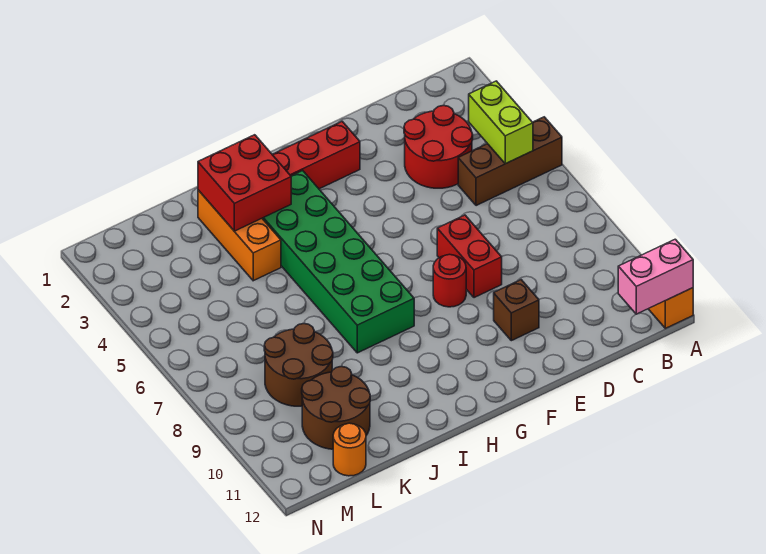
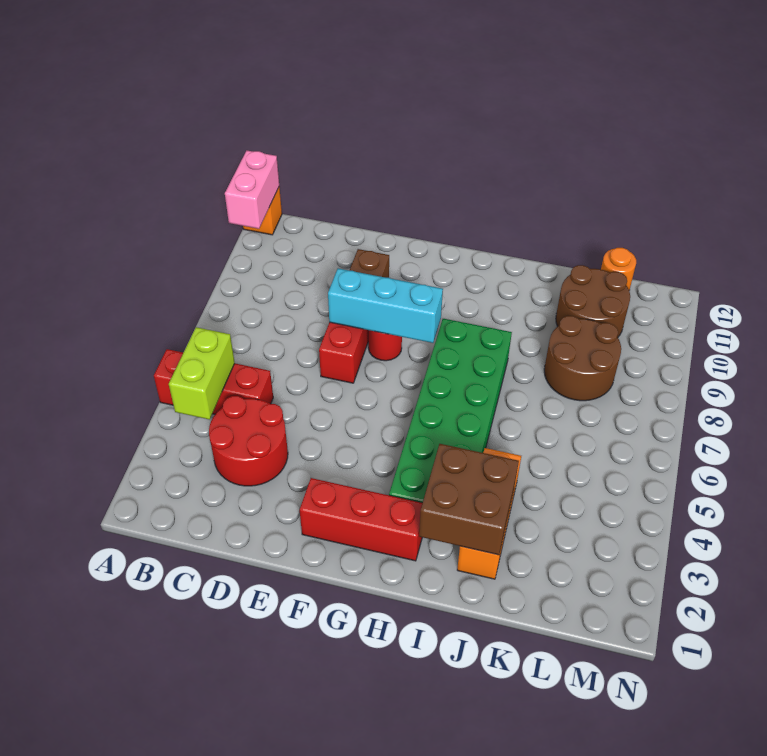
brown 1x3 brick [458,117,562,206] -> red 1x3 brick [154,349,273,414]
pink 1x2 brick [618,239,693,314] -> pink 1x2 brick turned to [225,151,279,229]
none -> cyan 1x3 brick [328,268,443,343]
red 2x2 brick [198,135,291,231] -> brown 2x2 brick [419,444,519,555]

